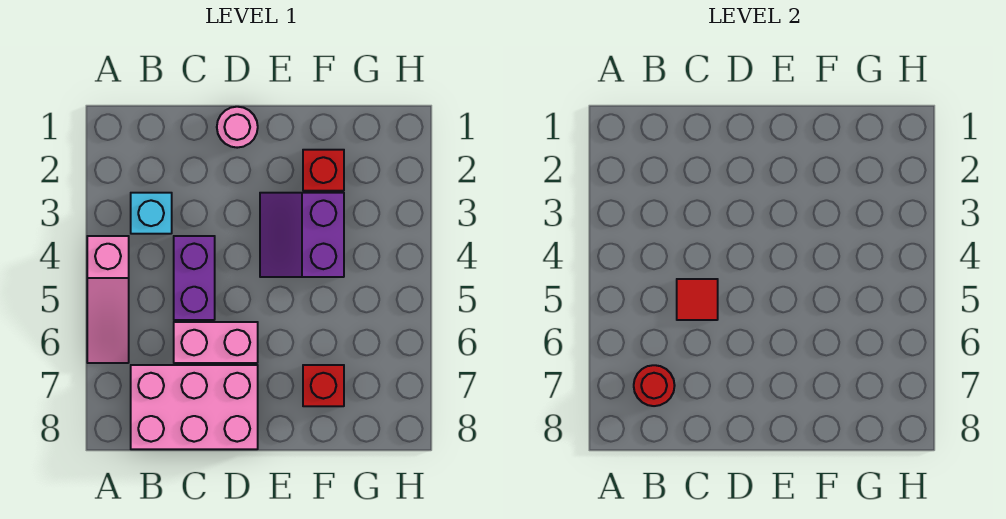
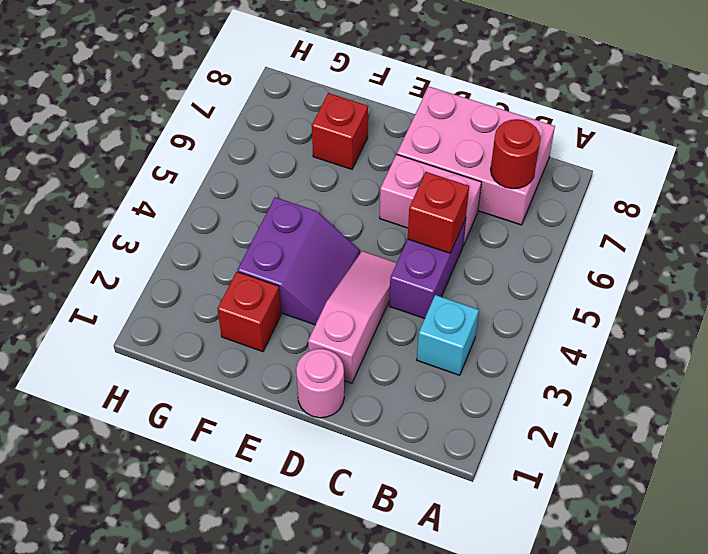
pink 1x3 slope [87,236,129,363] -> pink 1x3 slope moved to [308,251,397,383]
red 1x1 tile [677,279,718,320] -> red 1x1 brick [408,172,469,253]

